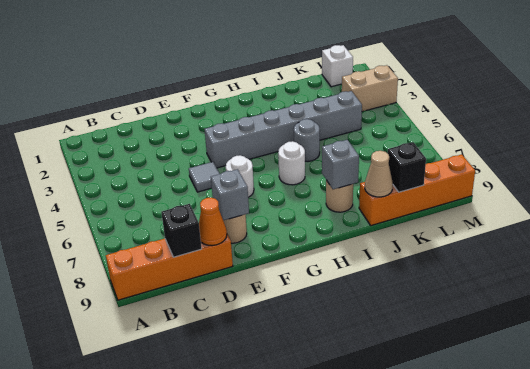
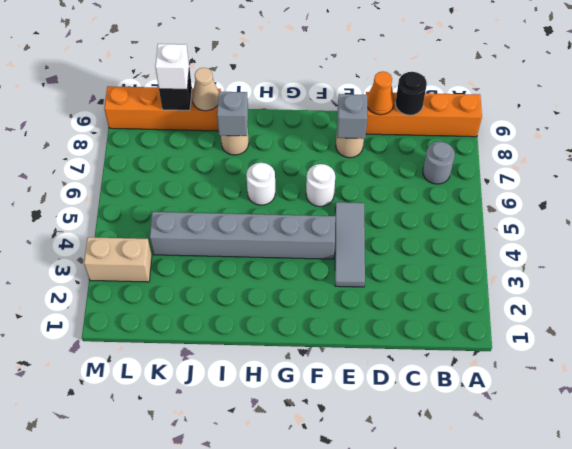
black 1x1 brick [161,204,202,257] -> black 1x1 round brick [395,72,427,115]
grey 1x1 tile [189,162,220,192] -> grey 1x3 tile [335,202,365,287]
grey 1x1 round brick [294,119,320,162] -> grey 1x1 round brick moved to [423,142,455,184]
white 1x1 brick [322,45,353,87] -> white 1x1 brick moved to [155,44,189,89]

